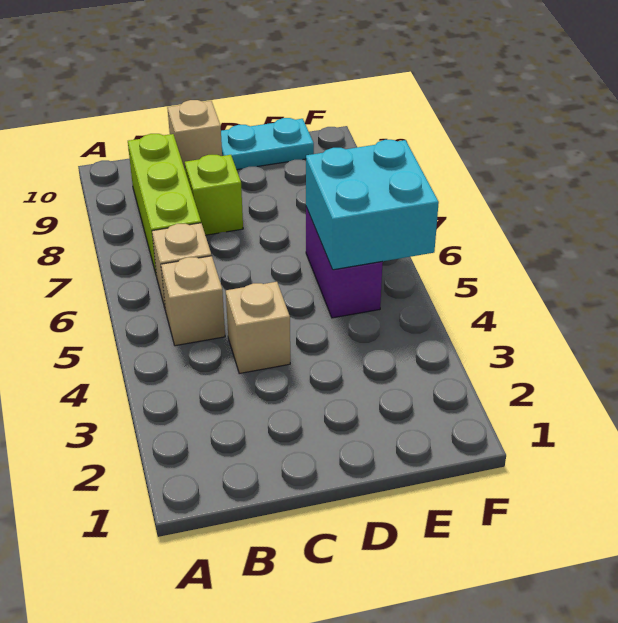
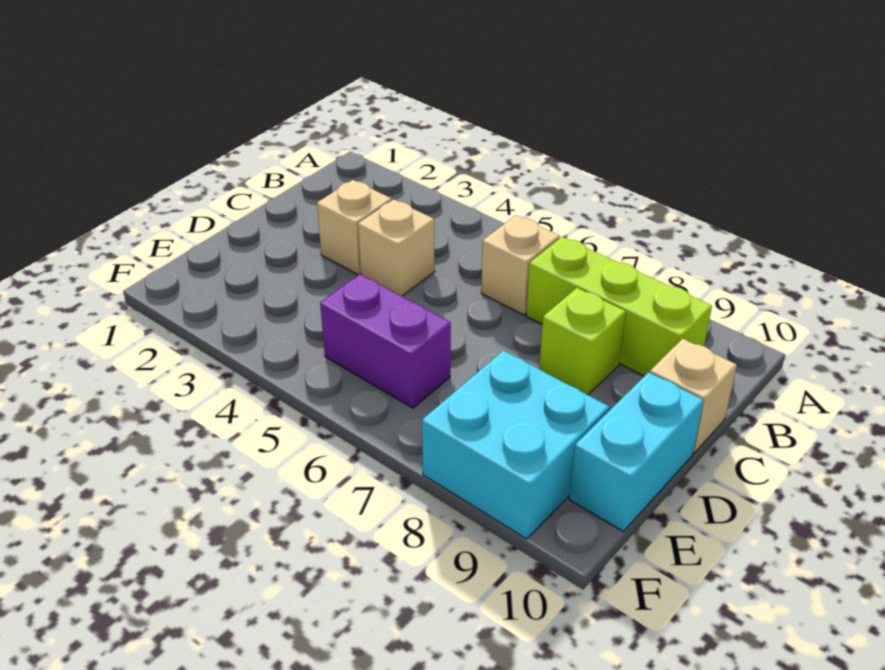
tan 1x1 brick [161,256,225,346] -> tan 1x1 brick moved to [317,180,392,275]
cyan 1x2 plate [221,118,314,170] -> cyan 1x2 brick [569,372,704,532]
cyan 2x2 brick [306,140,439,270] -> cyan 2x2 brick moved to [422,350,609,539]

